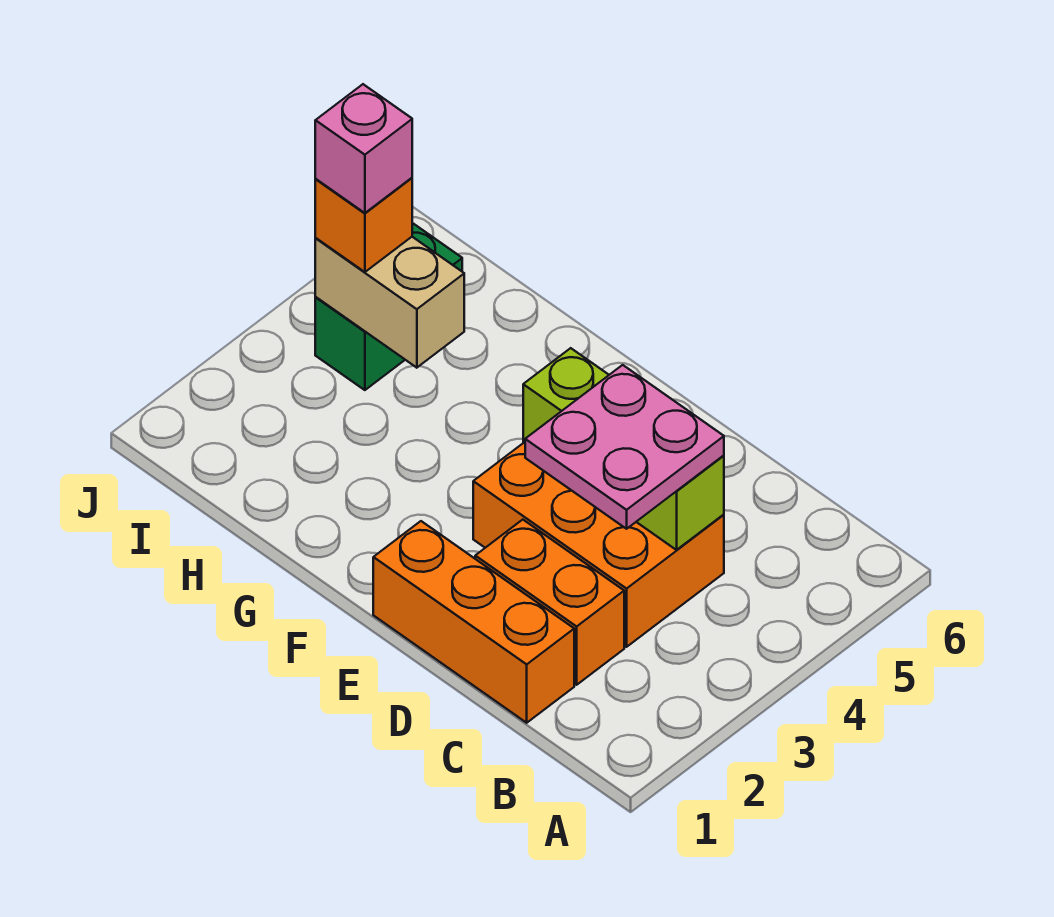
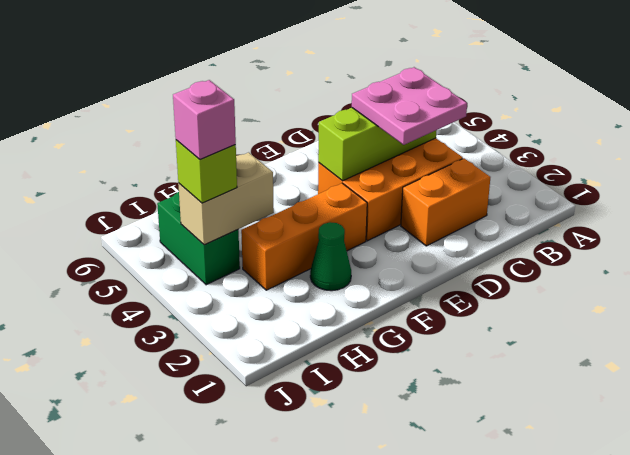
orange 1x3 brick [373,521,574,723] -> orange 1x3 brick moved to [241,183,367,290]
none -> green 1x1 cone [310,222,351,291]
orange 1x1 brick [315,178,412,272] -> lime 1x1 brick [176,140,237,203]

